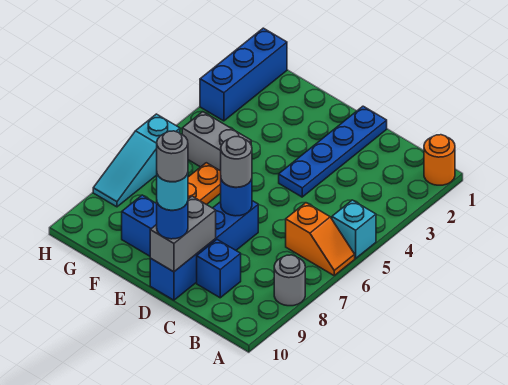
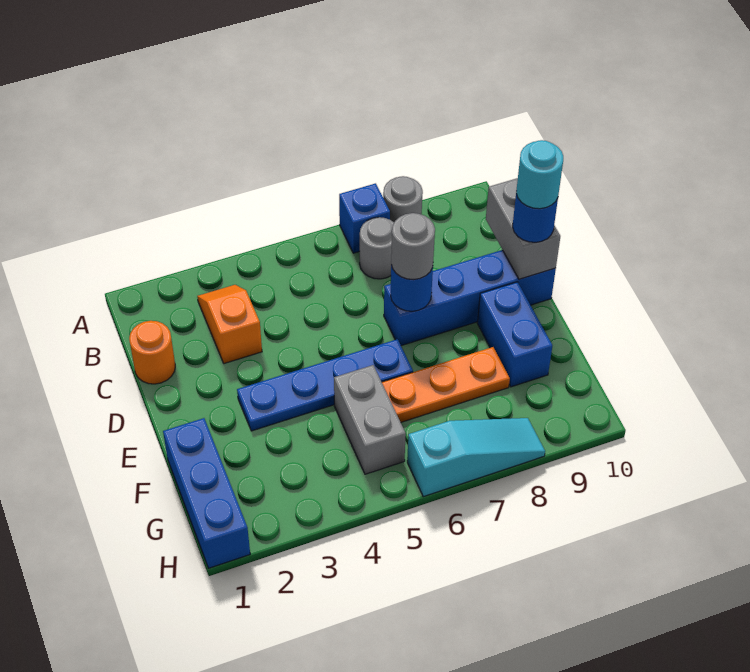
orange 1x1 round brick [424,135,455,185] -> orange 1x1 round brick moved to [129,321,175,384]
cyan 1x1 brick [332,200,376,258] -> none
orange 1x2 slope [286,203,355,275] -> orange 1x2 slope moved to [197,285,262,364]
blue 1x1 brick [197,240,241,298] -> blue 1x1 brick moved to [339,183,390,253]
blue 1x4 plate [279,106,387,197] -> blue 1x4 plate moved to [237,339,413,431]
grey 1x2 brick [150,196,216,272] -> grey 1x2 brick turned to [486,178,560,279]
grey 1x1 round brick [157,131,188,182] -> grey 1x1 round brick moved to [360,217,394,279]
blue 1x3 brick [200,28,287,121] -> blue 1x3 brick turned to [163,418,250,568]

